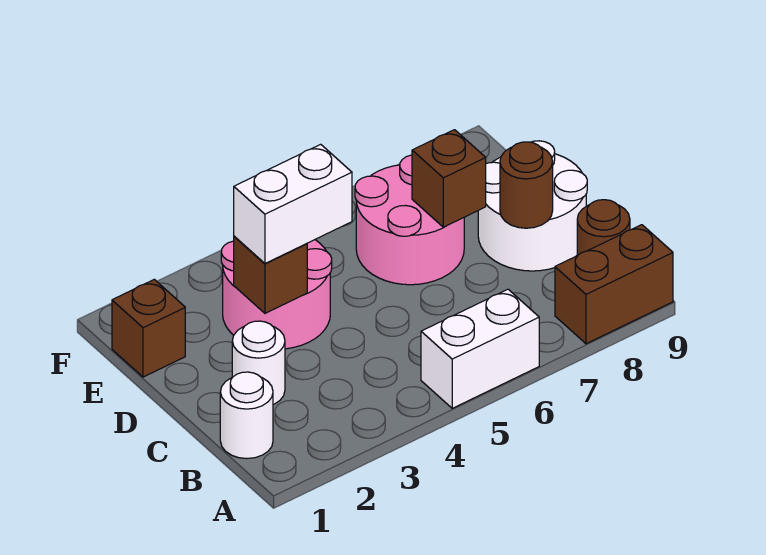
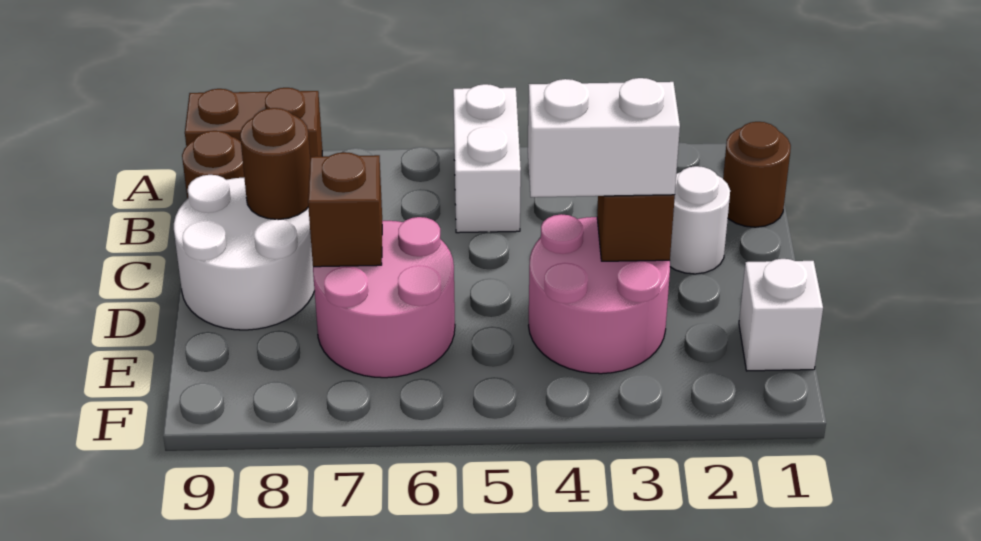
white 1x2 brick [421,289,539,408] -> white 1x2 brick turned to [453,84,521,233]
white 1x1 round brick [220,372,273,459] -> brown 1x1 round brick [723,122,791,227]
brown 1x1 brick [112,279,185,377] -> white 1x1 brick [739,259,823,371]

